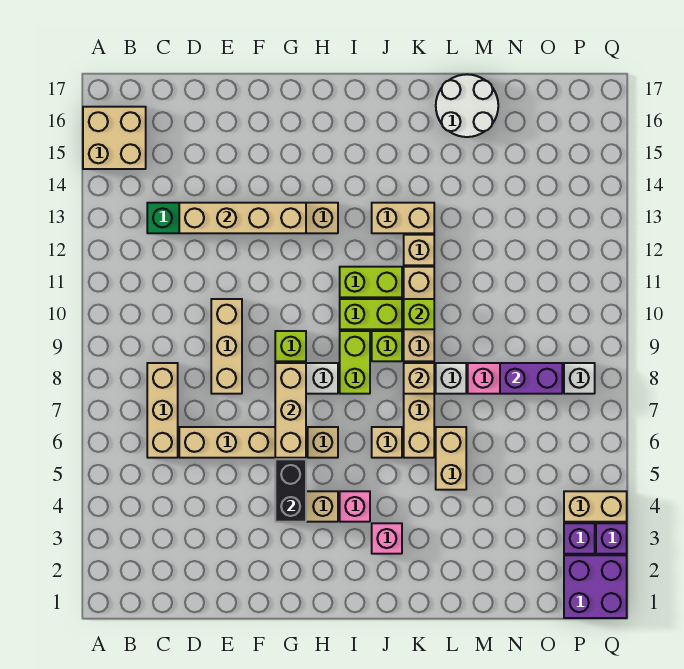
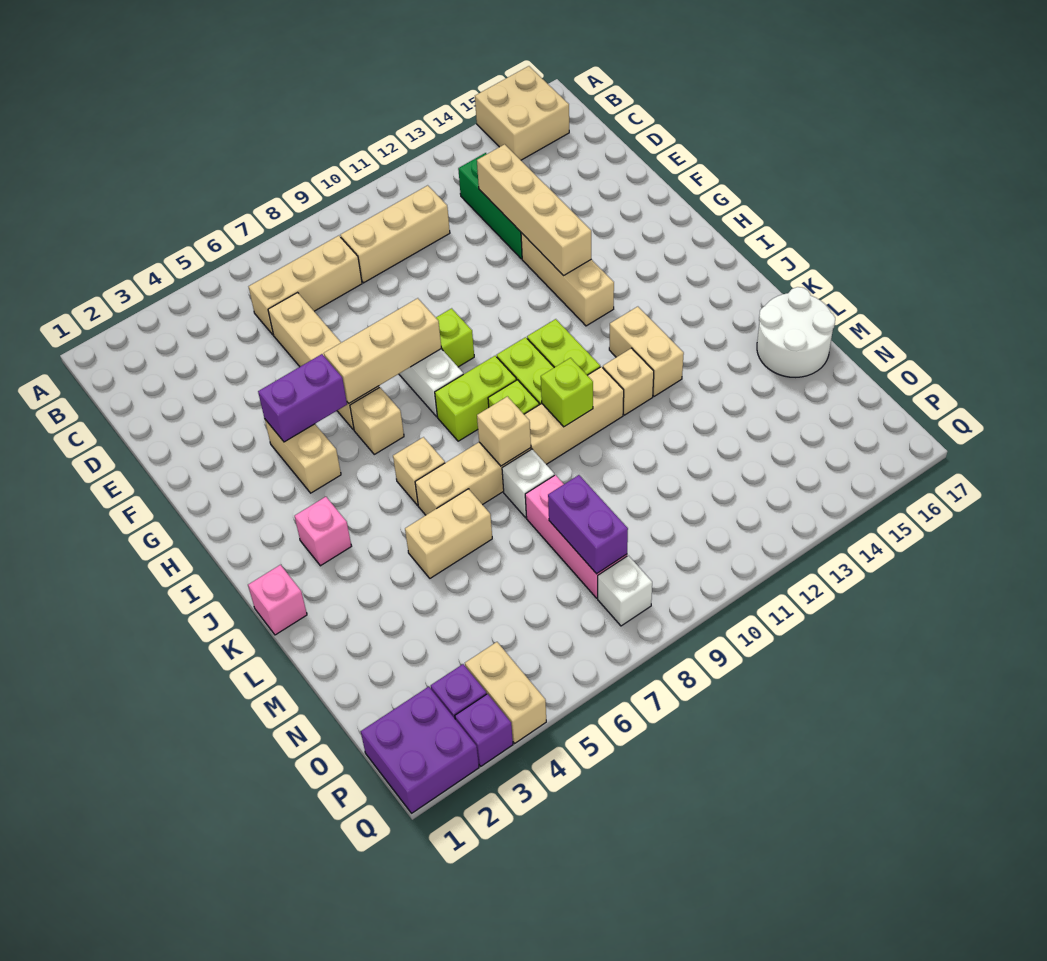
tan 1x3 brick [211,299,242,394] -> tan 1x3 brick moved to [340,185,450,283]
black 1x2 brick [275,459,306,522] -> purple 1x2 brick [258,354,347,442]
pink 1x1 brick [340,491,370,522] -> pink 1x1 brick moved to [248,565,307,635]

